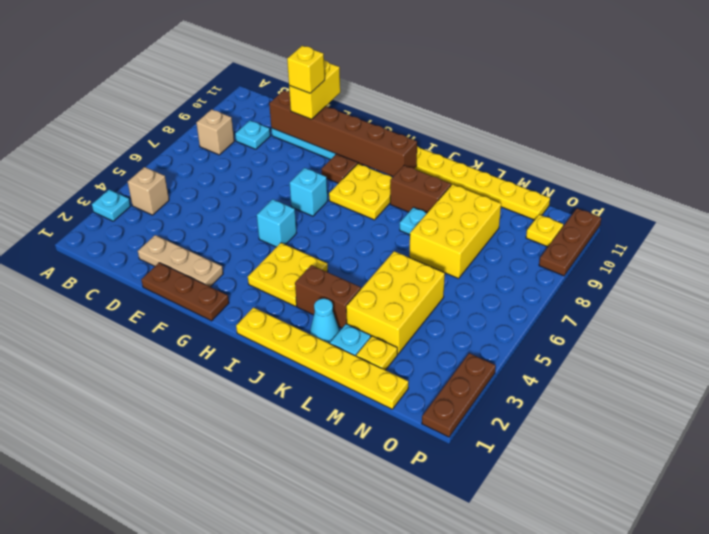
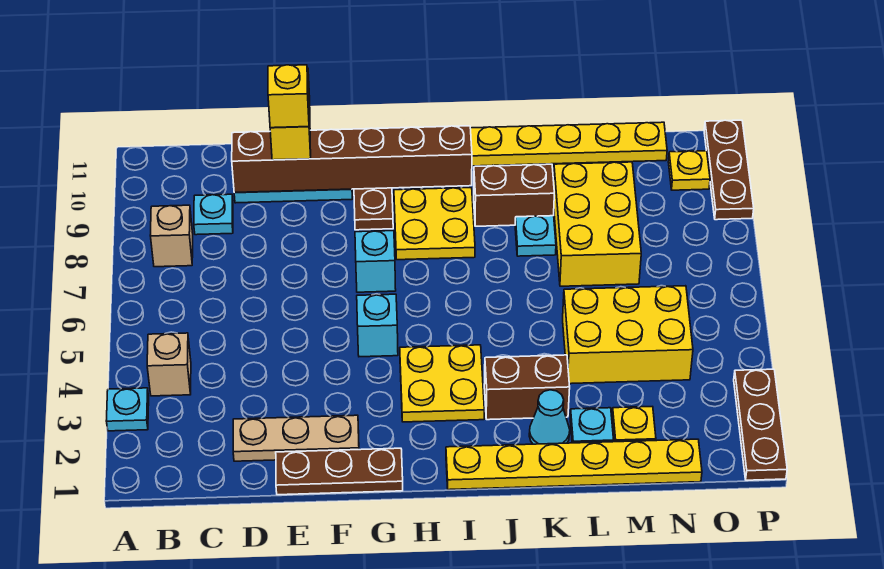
yellow 2x3 brick [346,251,445,354] -> yellow 2x3 brick turned to [563,286,693,384]

